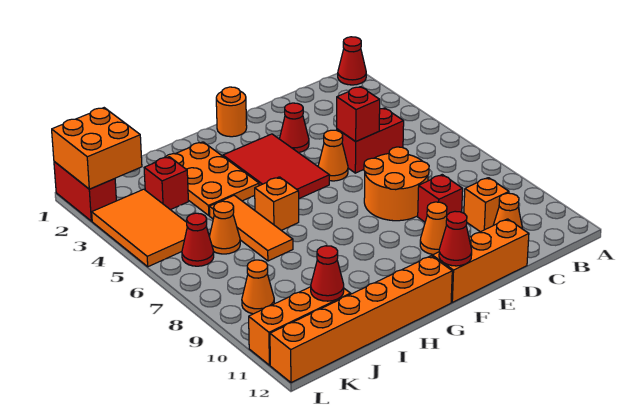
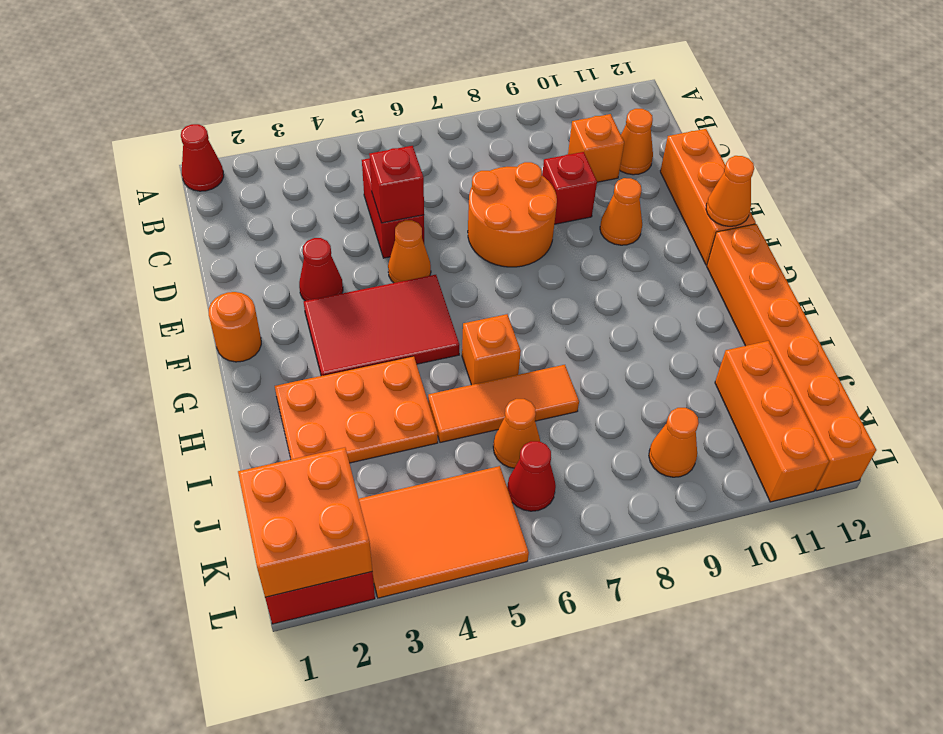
red 1x1 cone [439,211,472,266] -> orange 1x1 cone [706,156,754,226]
red 1x1 brick [144,157,188,210] -> none
red 1x1 cone [311,246,344,301] -> none

